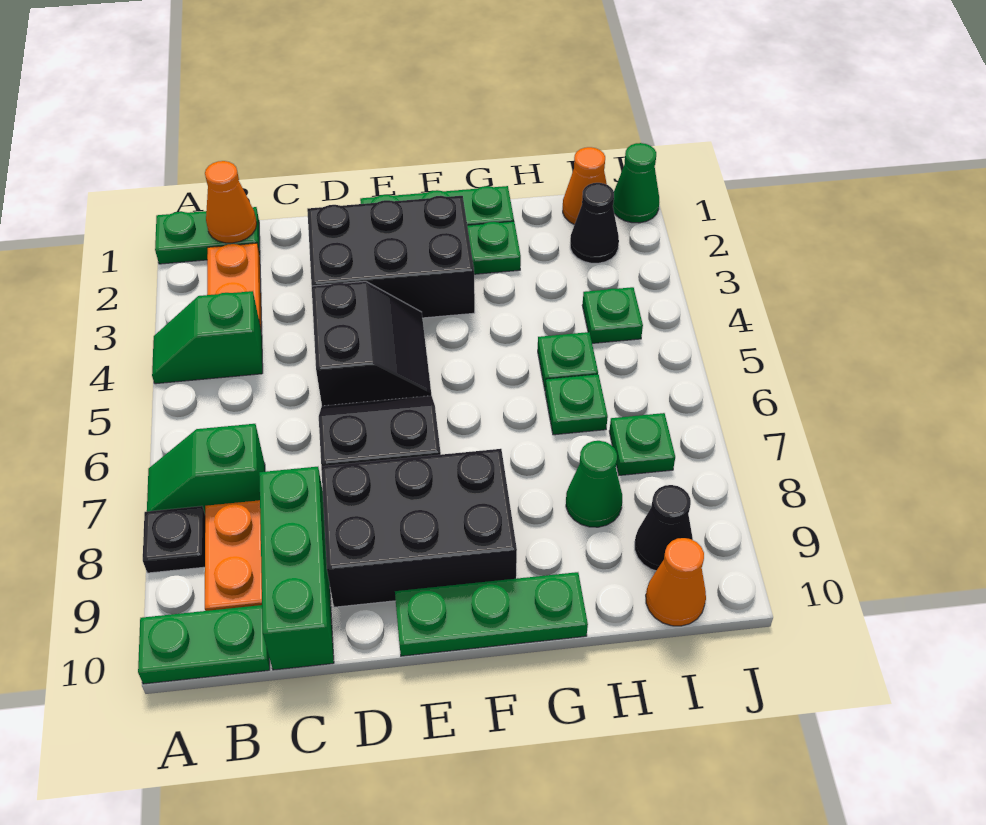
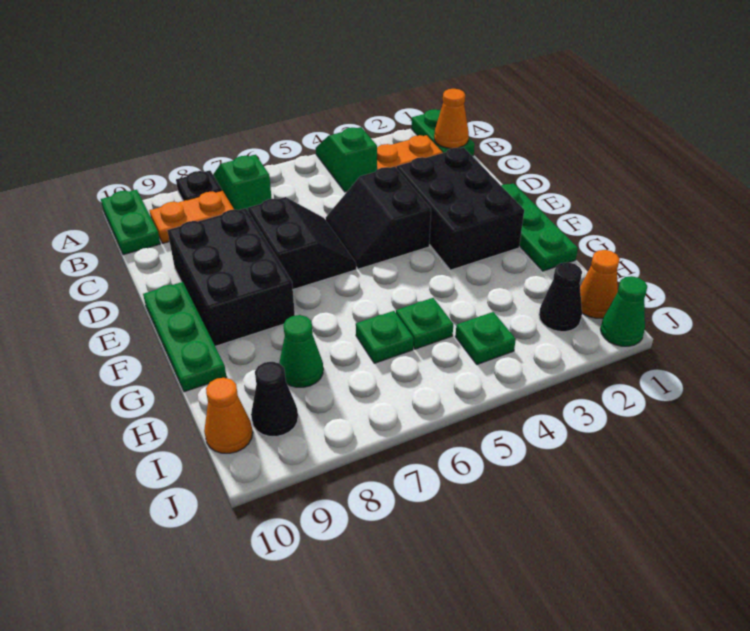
green 1x3 brick [259,467,334,670] -> none
black 2x2 slope [312,281,431,406] -> black 2x2 slope turned to [326,167,431,269]
green 1x1 plate [467,221,521,274] -> none
green 1x1 plate [609,413,675,475] -> none

